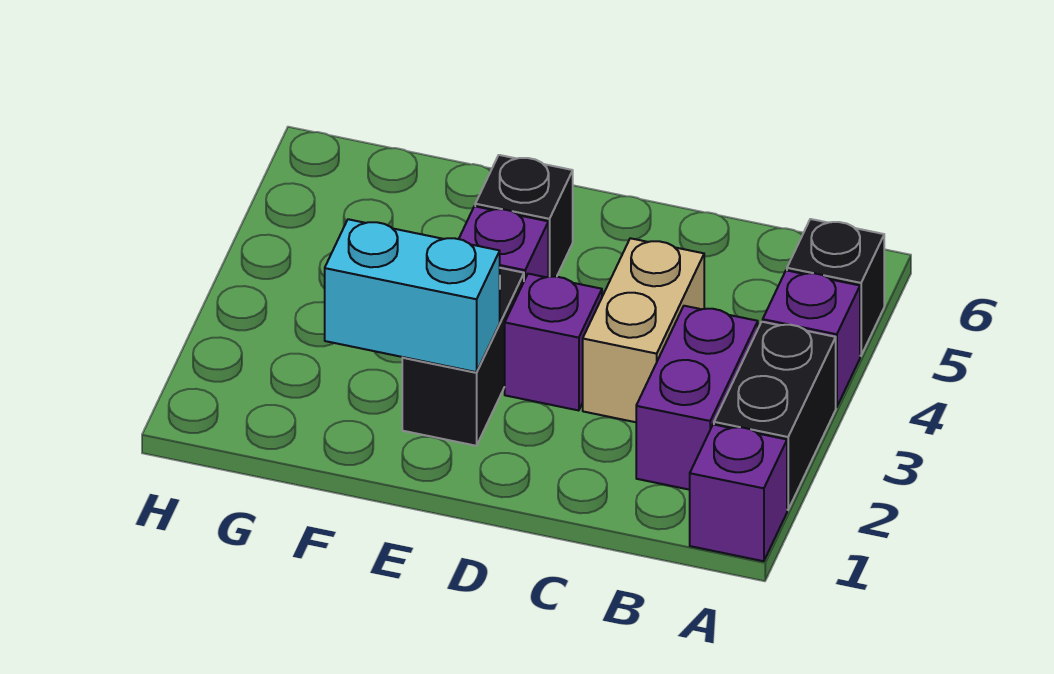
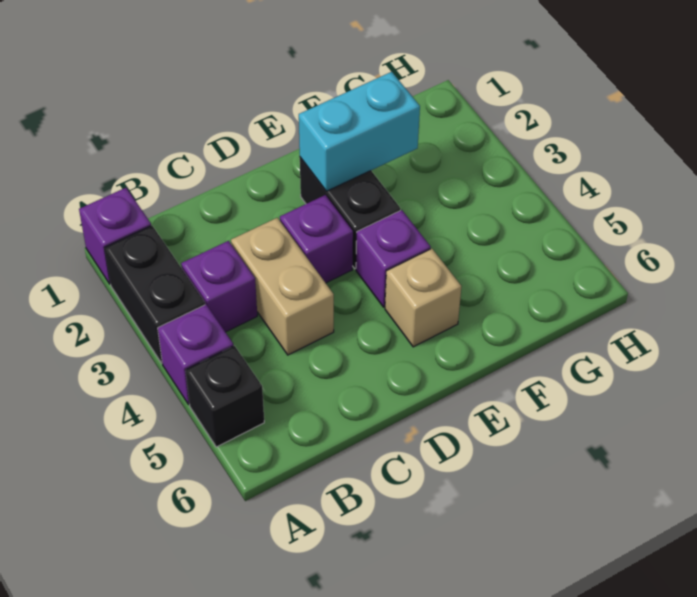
purple 1x2 brick [636,306,758,490] -> purple 1x1 brick [181,241,257,332]
black 1x1 brick [475,155,573,277] -> tan 1x1 brick [385,249,461,347]

